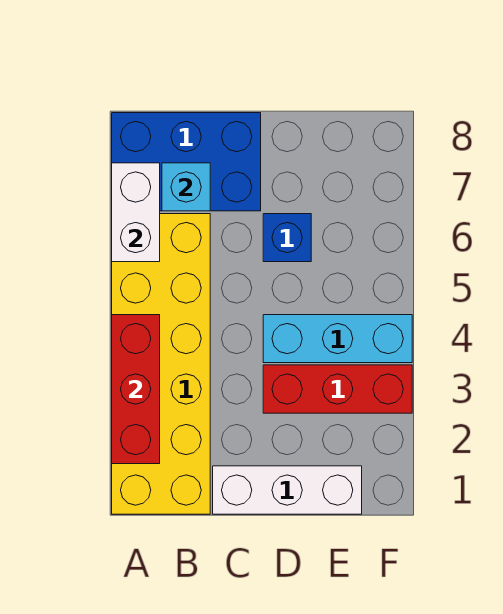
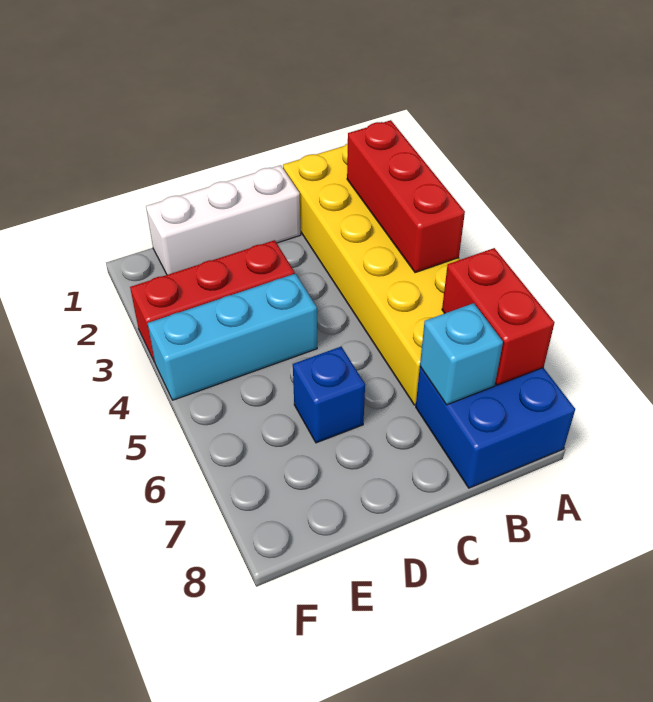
white 1x2 brick [112,163,160,262] -> red 1x2 brick [442,248,555,385]
blue 2x3 brick [112,113,261,211] -> blue 2x2 brick [416,367,575,488]

